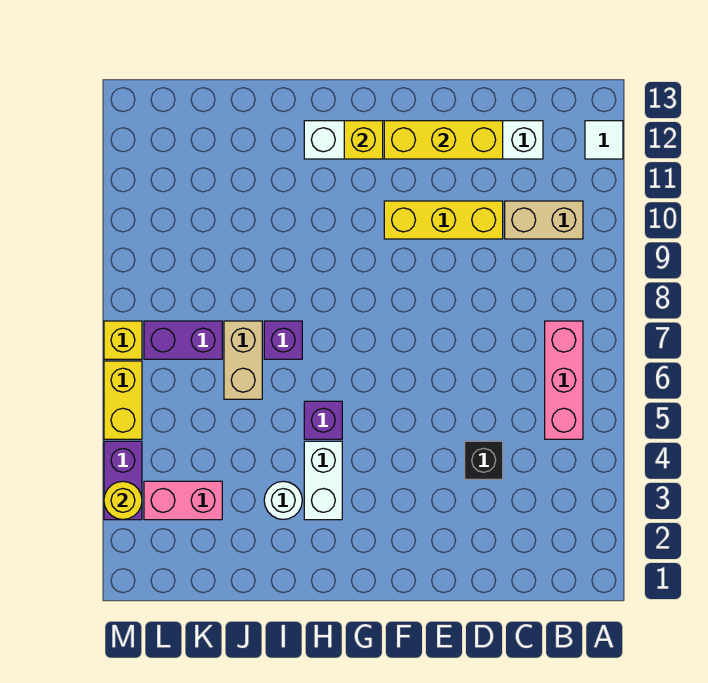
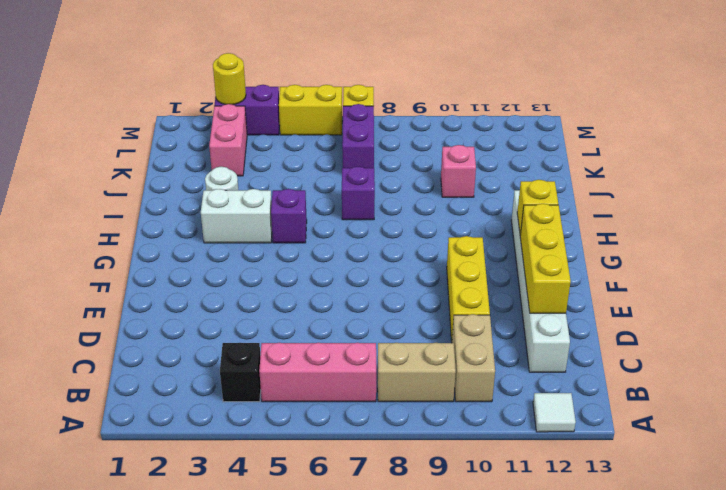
black 1x1 brick [465,441,503,479] -> black 1x1 brick moved to [220,343,261,402]
tan 1x2 brick [224,321,262,399] -> tan 1x2 brick moved to [378,343,456,402]
none -> pink 1x1 brick [441,145,476,197]

